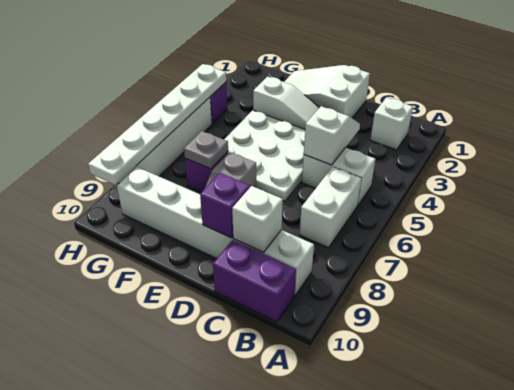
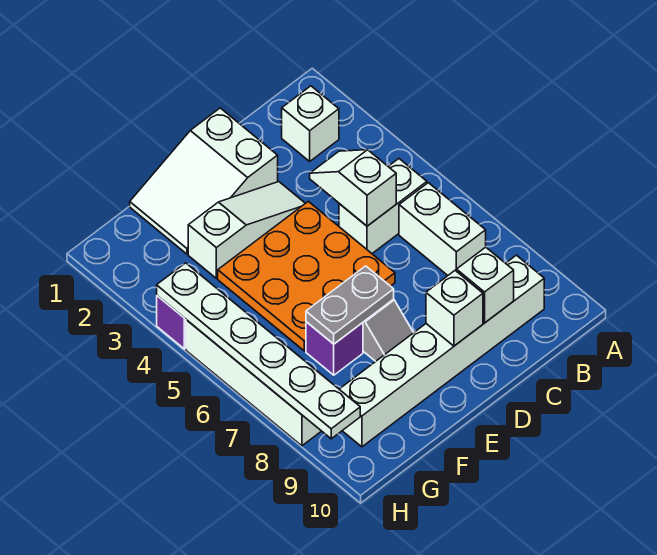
purple 1x2 brick [213,240,296,322] -> none
white 3x3 plate [224,110,305,201] -> orange 3x3 plate [218,201,395,351]
purple 1x1 brick [200,173,250,238] -> white 1x1 brick [426,271,483,346]
grey 1x1 plate [184,131,228,169] -> grey 1x2 plate [306,266,394,344]

